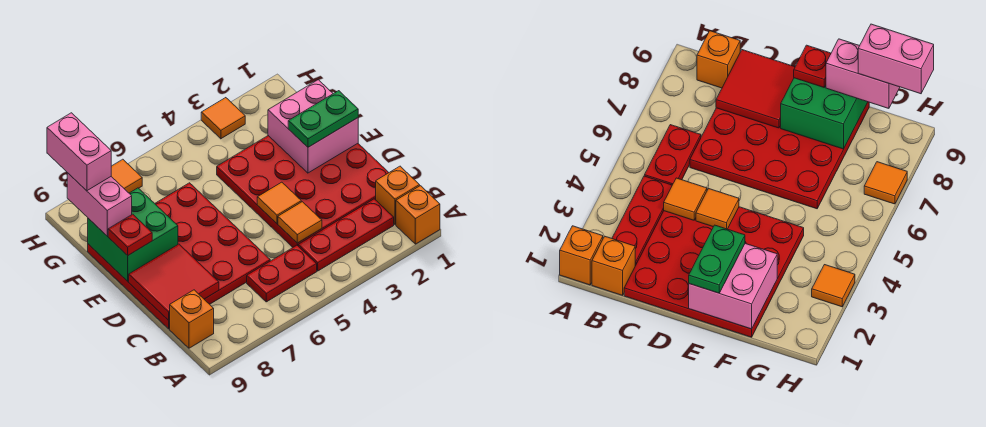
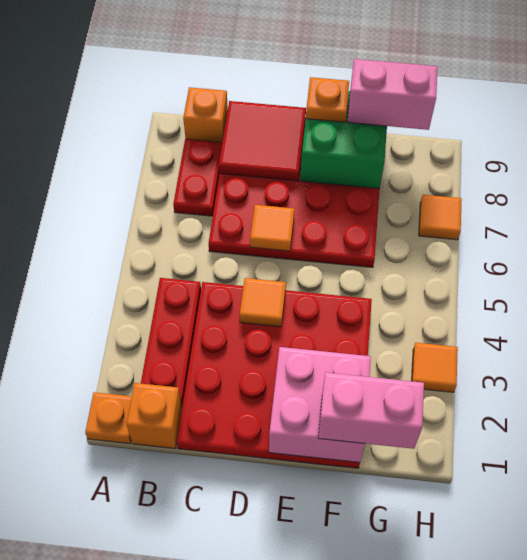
orange 1x1 brick [396,186,440,244] -> orange 1x1 plate [85,392,132,444]
red 1x2 plate [247,245,317,302] -> red 1x2 plate moved to [173,139,222,216]
orange 1x1 tile [278,202,322,243] -> orange 1x1 tile moved to [250,205,294,251]
green 1x2 plate [288,91,358,147] -> none
red 1x1 plate [108,214,152,256] -> orange 1x1 plate [306,77,349,122]
pink 1x2 brick [47,113,111,191] -> pink 1x2 brick moved to [318,373,424,449]

